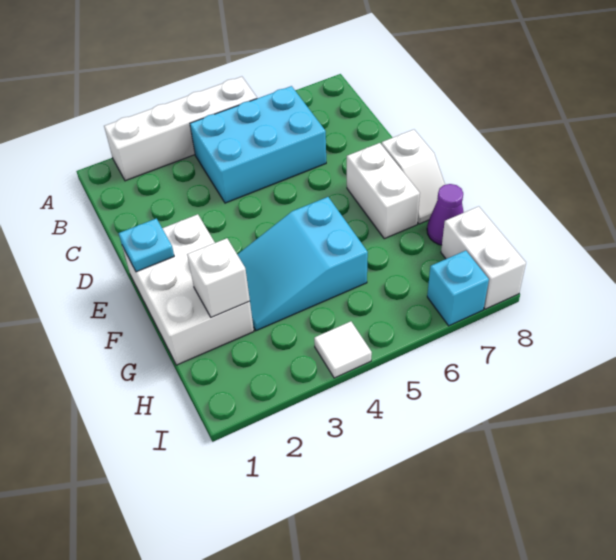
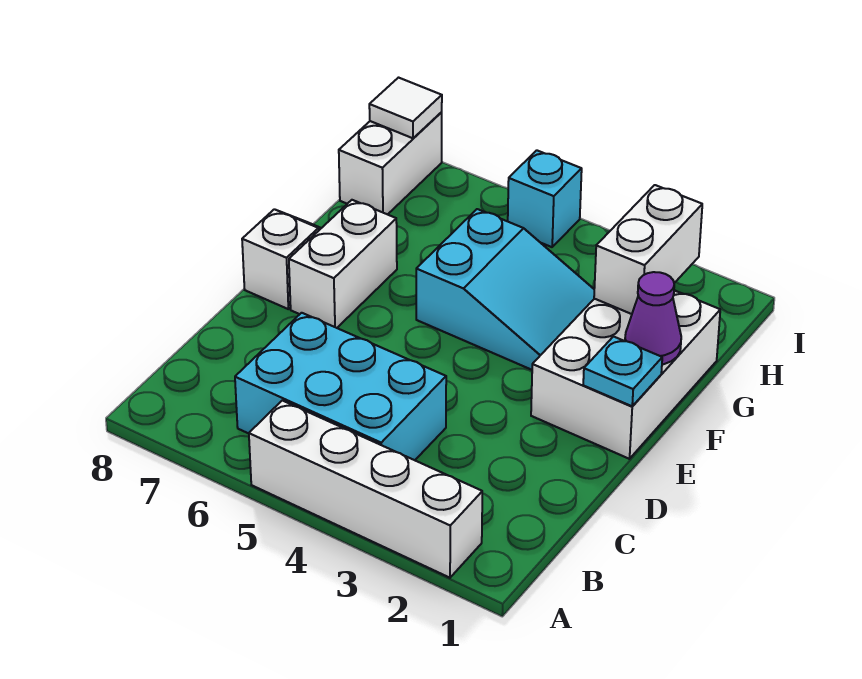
white 1x1 brick [187,238,250,317] -> white 1x2 brick [594,185,702,314]
purple 1x1 cone [427,184,464,245] -> purple 1x1 cone moved to [625,272,681,364]
white 1x1 tile [314,321,372,378] -> white 1x1 tile moved to [369,78,442,138]
cyan 1x1 brick [427,251,489,326] -> cyan 1x1 brick moved to [508,150,582,247]

